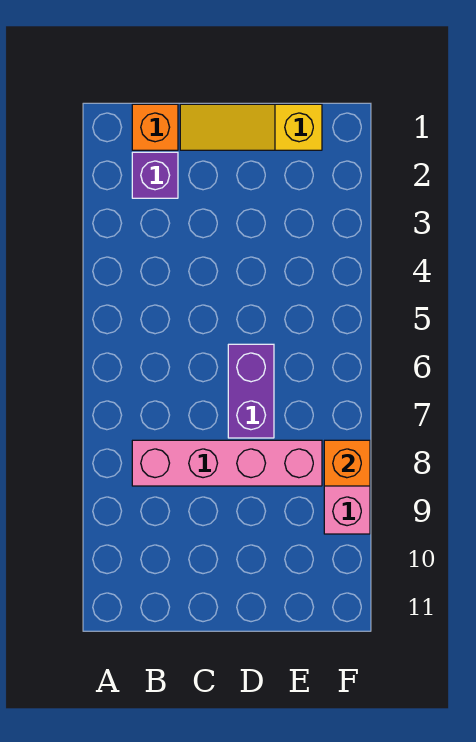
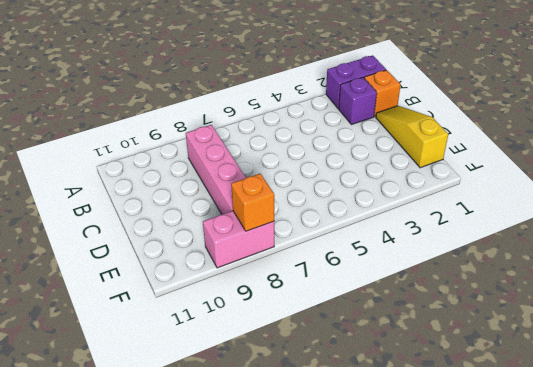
purple 1x2 brick [228,344,274,438] -> purple 1x2 brick moved to [326,55,386,109]

